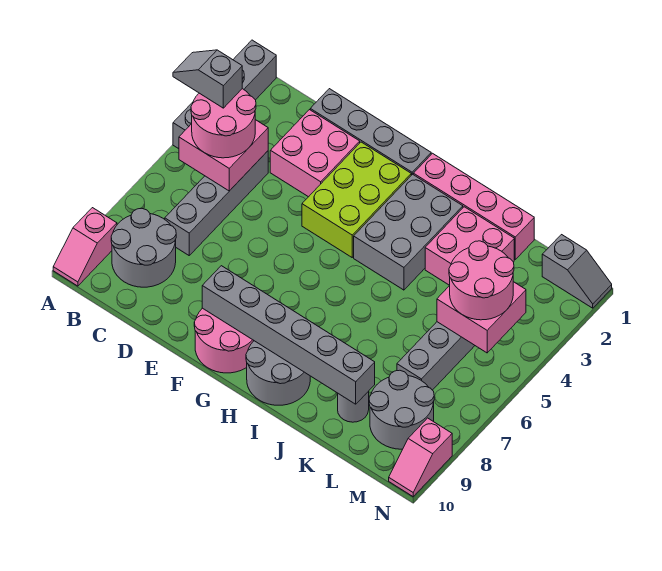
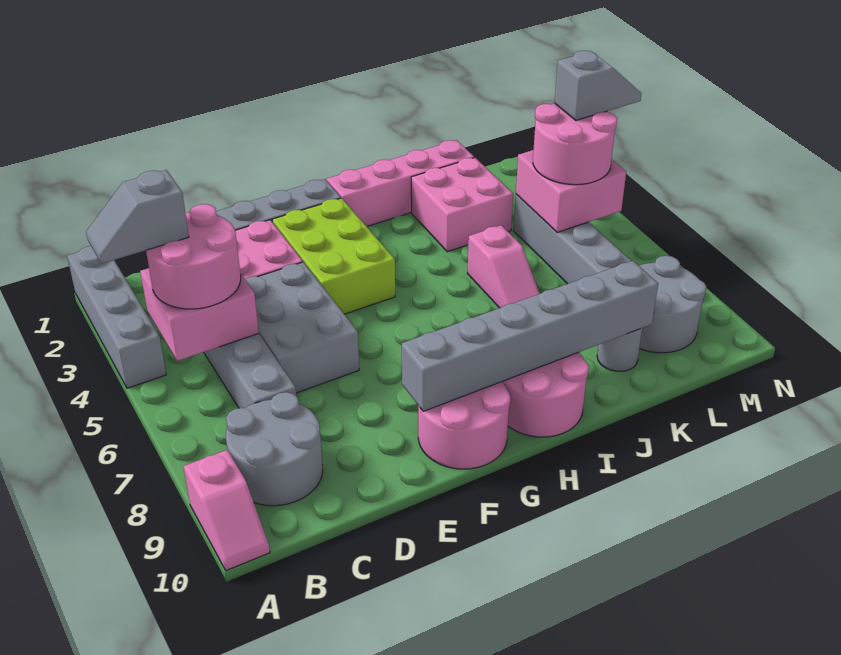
grey 2x3 brick [354,174,463,290] -> grey 2x3 brick moved to [245,262,359,393]
grey 2x2 round brick [246,341,310,405] -> pink 2x2 round brick [502,352,589,437]
grey 1x2 slope [542,235,612,308] -> grey 1x2 slope moved to [554,51,642,120]
pink 1x2 slope [389,418,452,497] -> pink 1x2 slope moved to [467,225,539,308]

